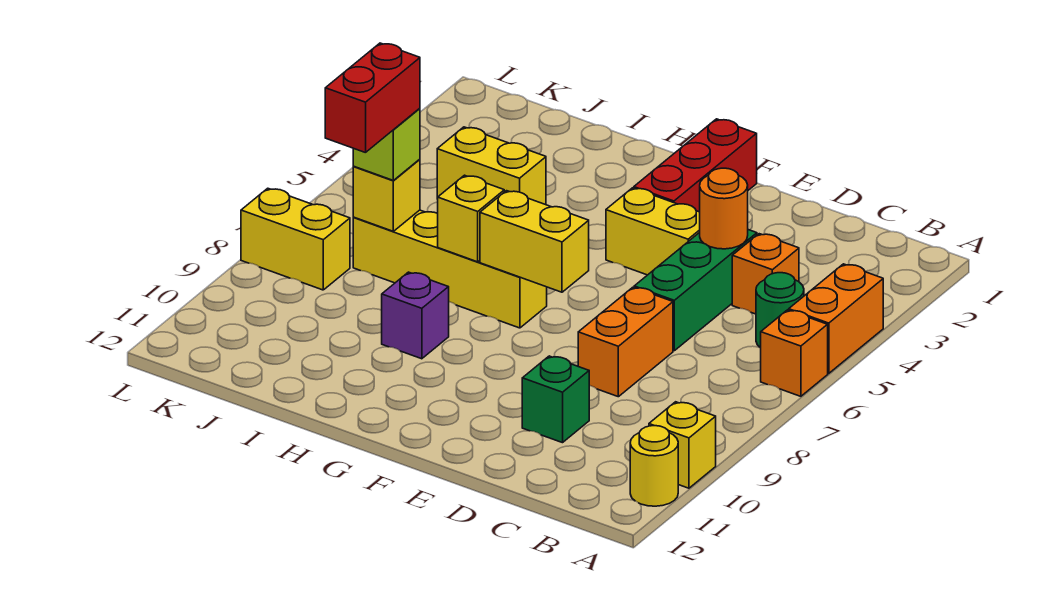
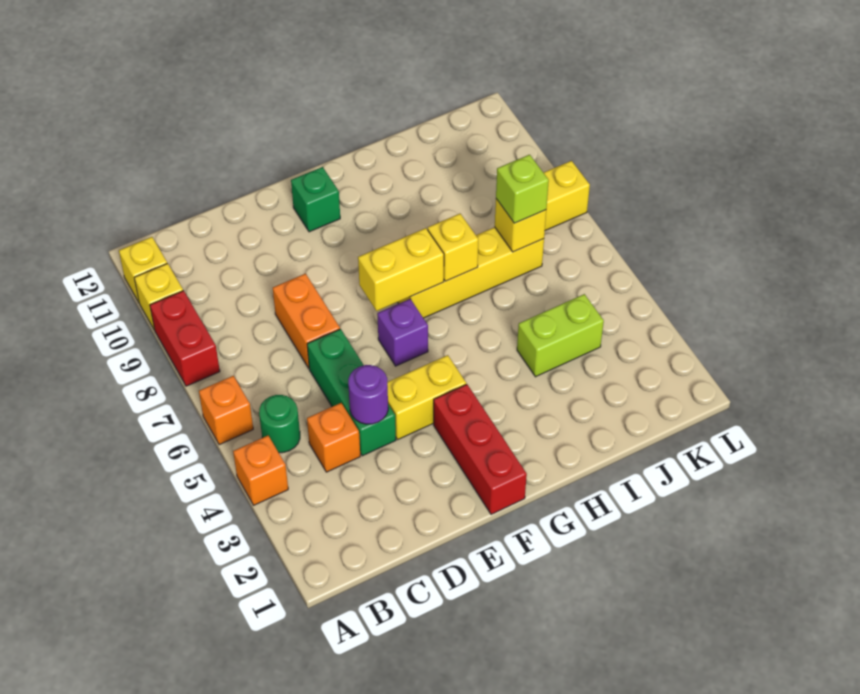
orange 1x2 brick [789,264,883,374] -> orange 1x1 brick [233,436,288,505]
yellow 1x1 round brick [630,426,678,506] -> yellow 1x1 brick [119,237,167,302]
orange 1x1 round brick [700,168,748,249] -> purple 1x1 round brick [348,365,388,424]
green 1x1 brick [522,356,589,443] -> green 1x1 brick moved to [291,167,340,232]
purple 1x1 brick [382,272,449,359] -> purple 1x1 brick moved to [377,299,428,366]
yellow 1x2 brick [437,127,546,205] -> lime 1x2 brick [517,294,604,377]
red 1x2 brick [325,43,420,153] -> red 1x2 brick moved to [150,291,220,386]

